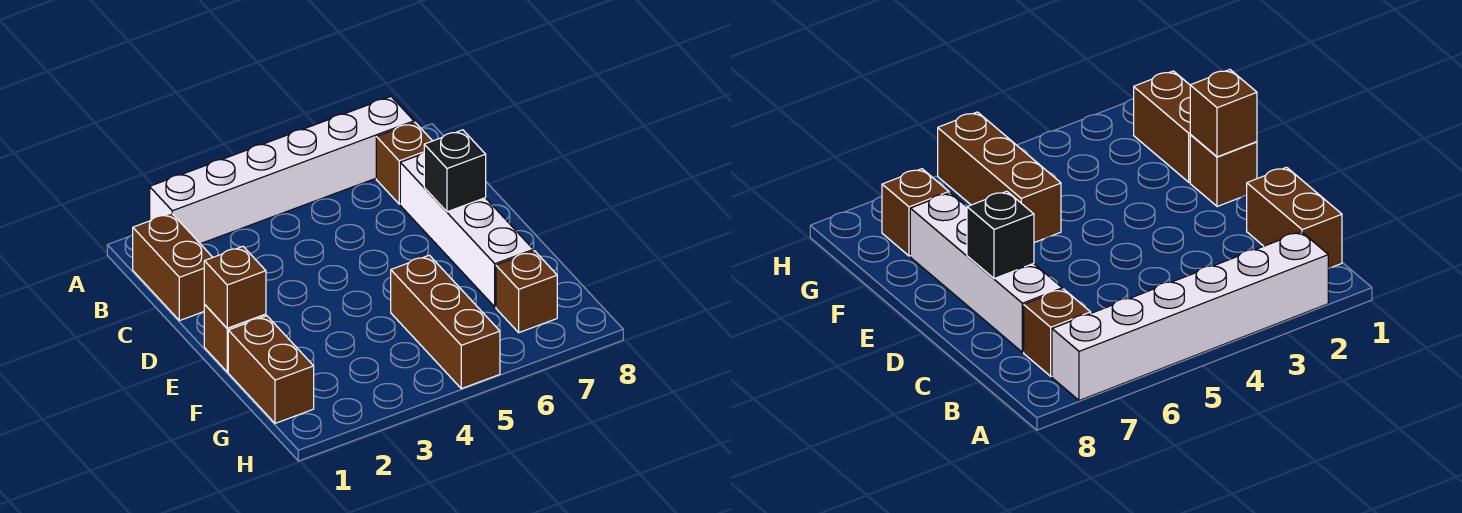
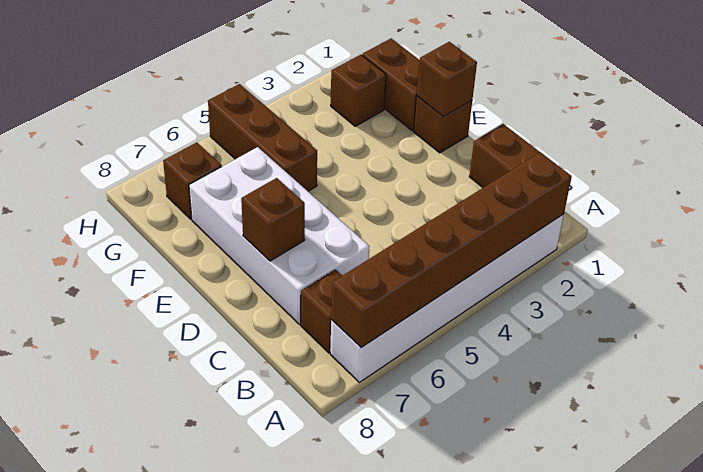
none -> brown 1x6 brick [331,152,572,347]
white 1x4 brick [400,152,533,307] -> white 2x4 brick [189,147,369,324]
black 1x1 brick [424,130,486,212] -> brown 1x1 brick [241,178,305,261]
none -> brown 1x1 brick [331,55,386,126]

